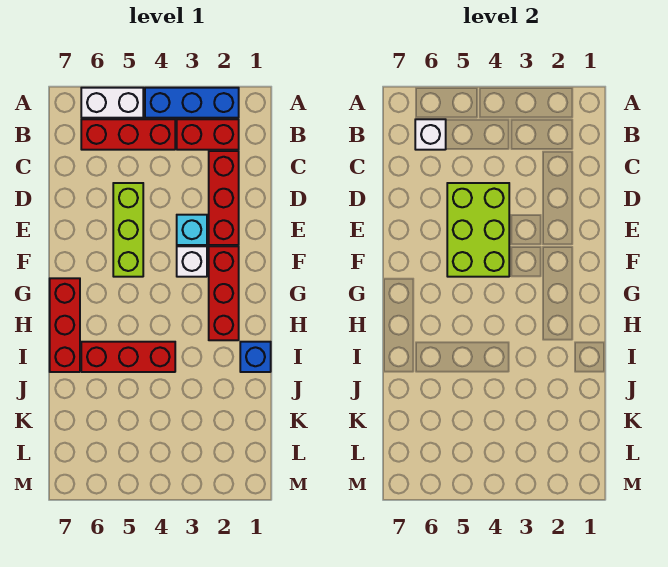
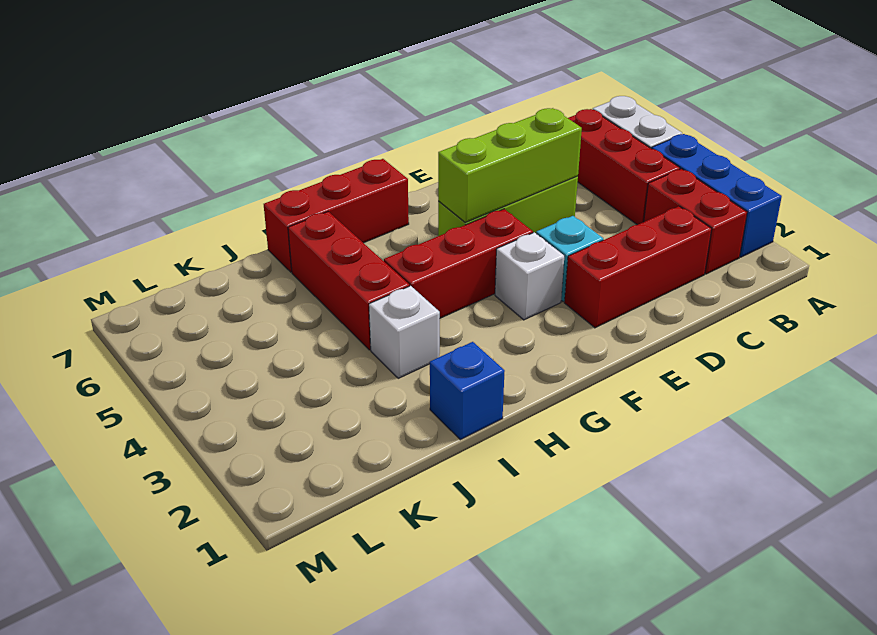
white 1x1 brick [415,119,446,150] -> white 1x1 brick moved to [369,286,440,378]
lime 2x3 brick [447,183,509,277] -> lime 1x3 brick [438,108,582,223]
red 1x3 brick [209,246,239,340] -> red 1x3 brick moved to [384,209,533,318]

